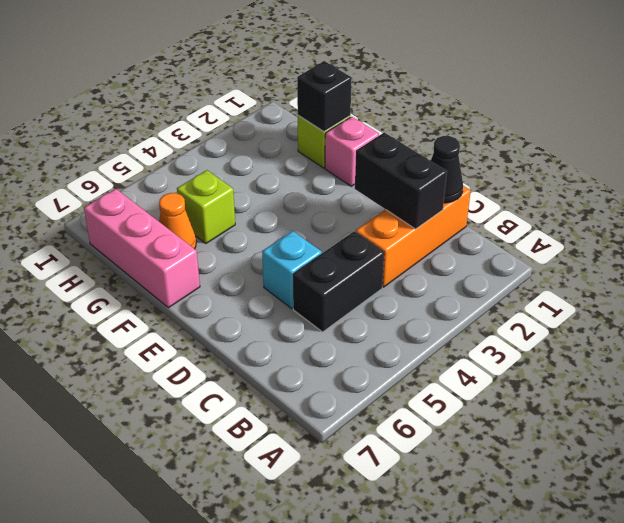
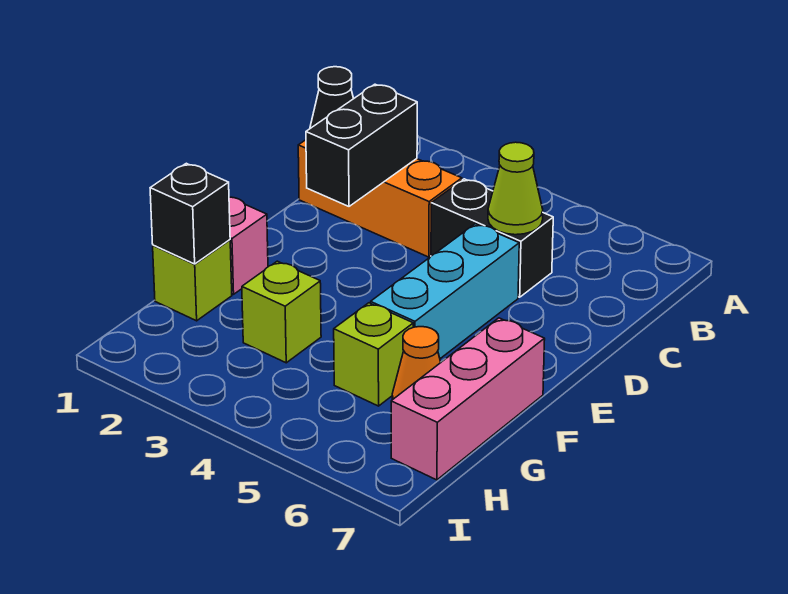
none -> lime 1x1 cone [488,142,543,235]
cyan 1x1 brick [262,231,322,309] -> cyan 1x3 brick [371,224,519,359]
none -> lime 1x1 brick [242,261,321,363]

